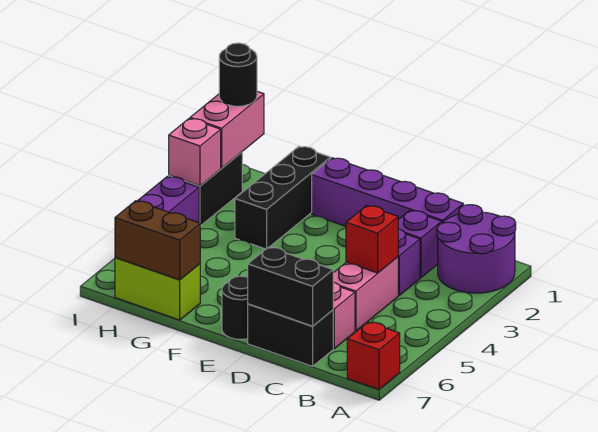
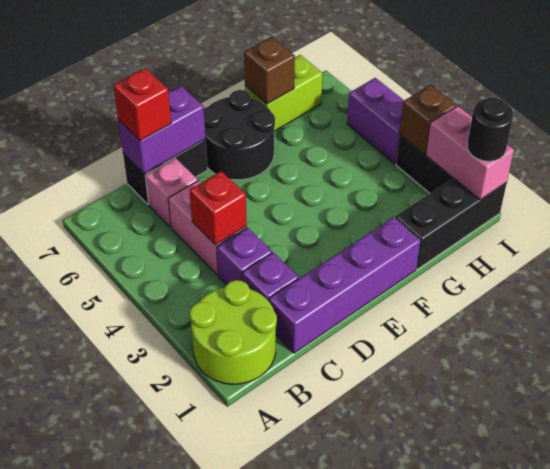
purple 2x2 round brick [437,205,516,293] -> lime 2x2 round brick [190,280,277,384]
red 1x1 brick [347,322,400,389] -> red 1x1 brick moved to [113,68,171,141]
black 1x2 brick [248,247,333,326] -> purple 1x2 brick [118,86,206,174]
black 1x1 round brick [222,276,248,339] -> black 2x2 round brick [204,90,275,180]
black 1x3 brick [235,146,331,249] -> black 1x3 brick turned to [395,178,507,269]
brown 1x2 brick [115,201,200,280] -> brown 1x1 brick [244,37,295,104]
pink 1x1 brick [169,118,221,186] -> brown 1x1 brick [400,85,457,154]

